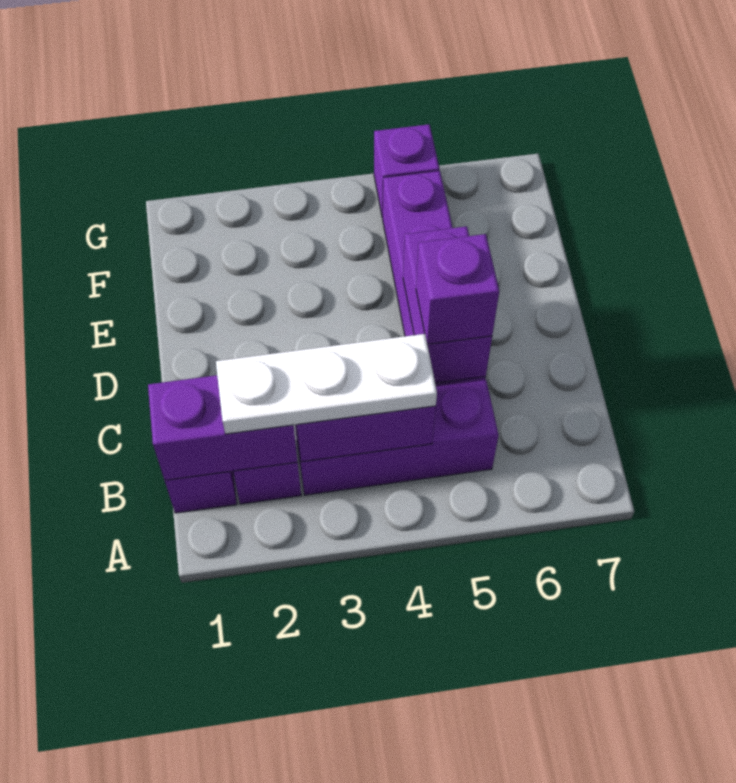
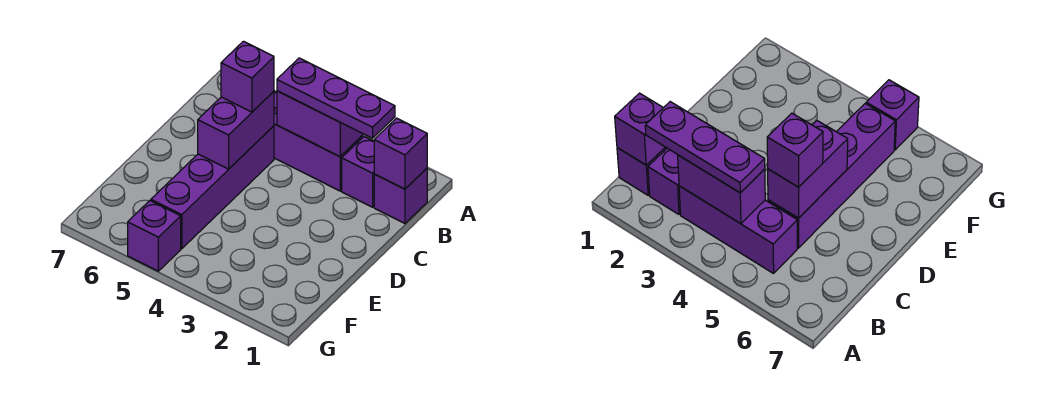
purple 1x2 brick [148,375,298,480] -> purple 1x1 brick [374,118,427,189]
white 1x3 plate [216,334,437,434] -> purple 1x3 plate [277,58,395,138]

